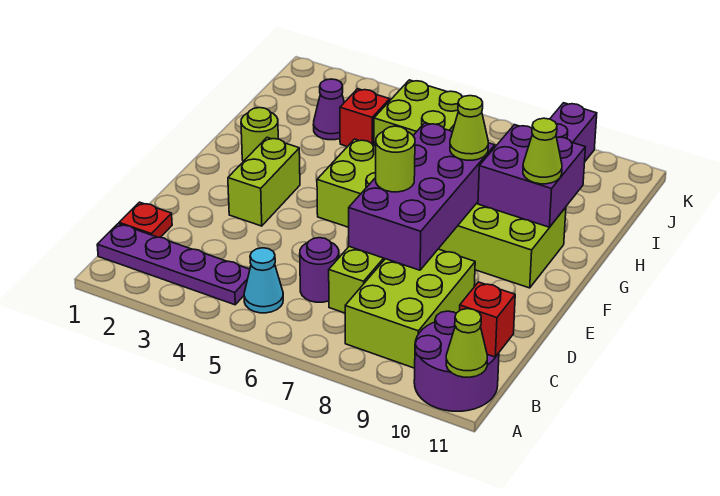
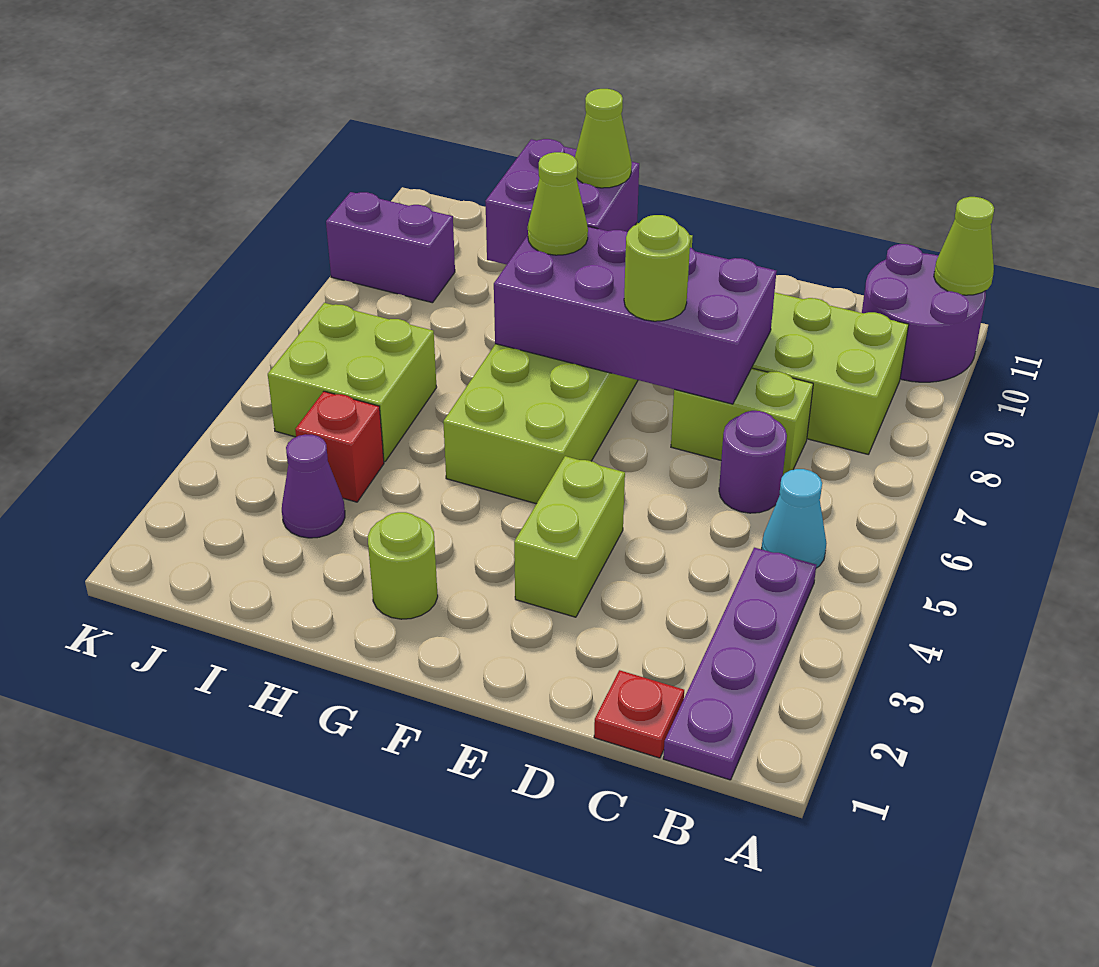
red 1x1 brick [460,282,515,357] -> none
lime 1x2 brick [228,137,300,226] -> lime 1x2 brick turned to [514,456,625,617]

